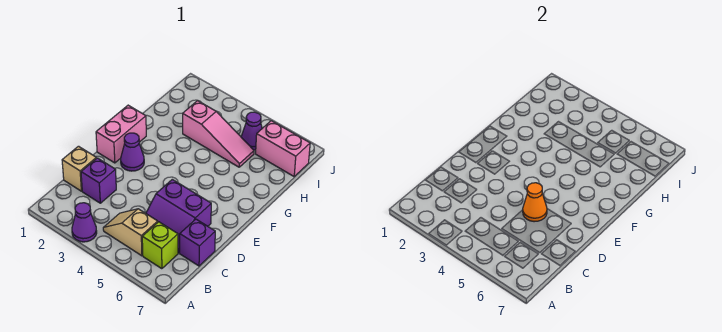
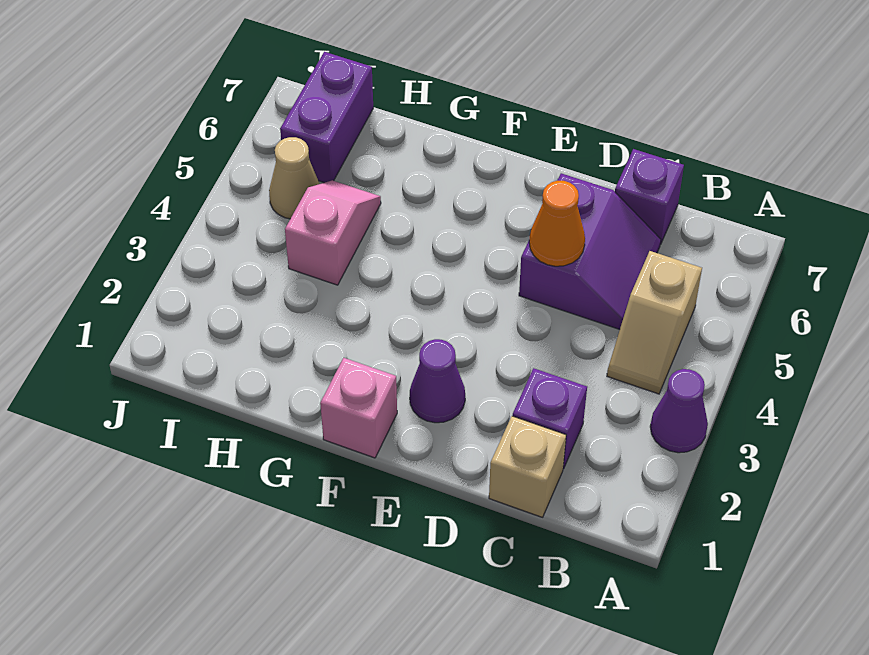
lime 1x1 brick [142,222,178,269] -> none
pink 1x2 brick [96,105,146,163] -> pink 1x1 brick [320,358,397,458]
pink 1x3 slope [183,101,254,167] -> pink 1x2 slope [285,180,381,285]
purple 1x1 cone [241,112,262,150] -> tan 1x1 cone [269,137,320,219]
pink 1x2 brick [256,121,310,176] -> purple 1x2 brick [280,52,373,183]

